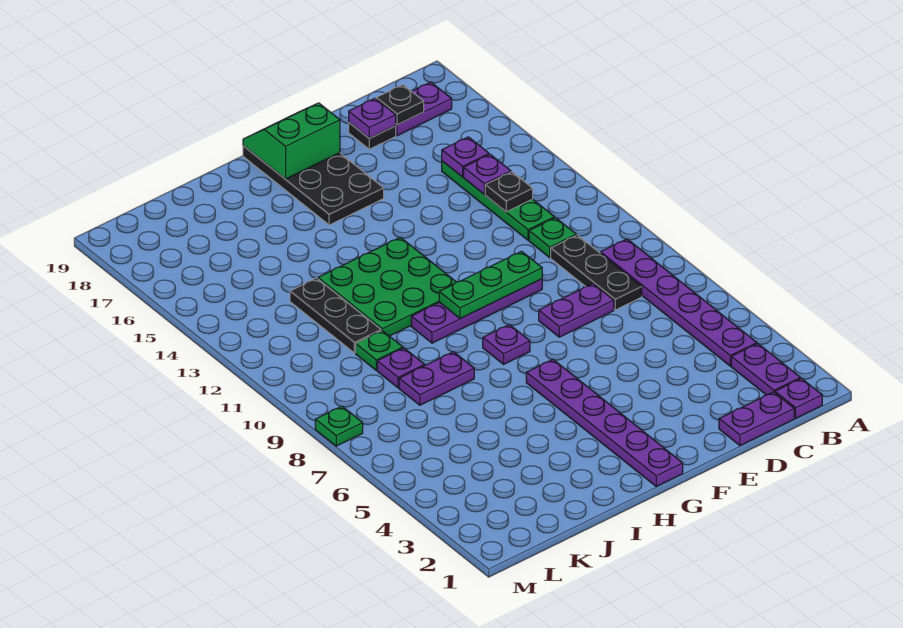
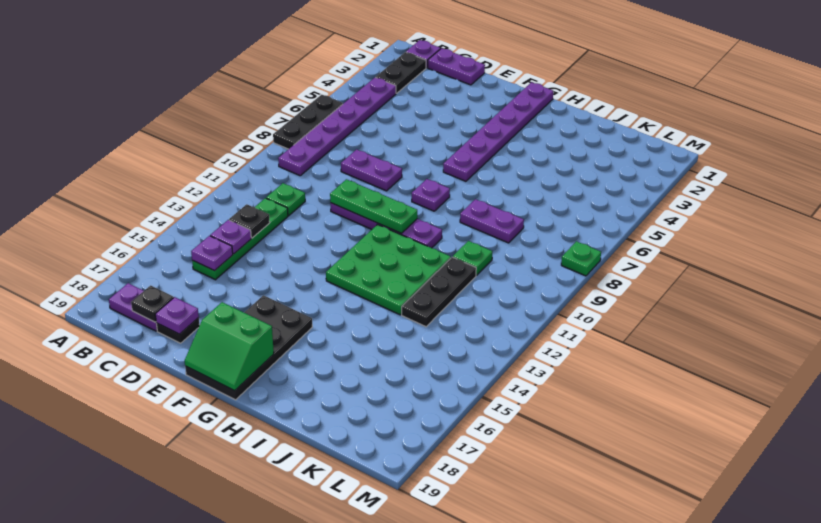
purple 1x2 plate [731,344,800,395] -> black 1x2 plate [376,52,426,93]
black 1x3 plate [551,235,642,310] -> black 1x3 plate moved to [273,95,343,149]
purple 1x1 plate [377,348,425,388] -> none

